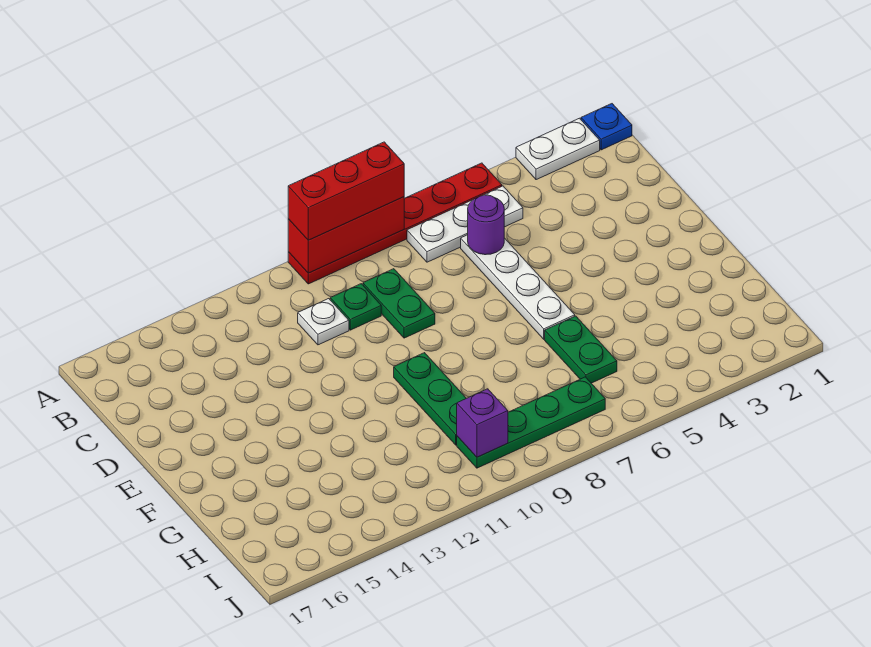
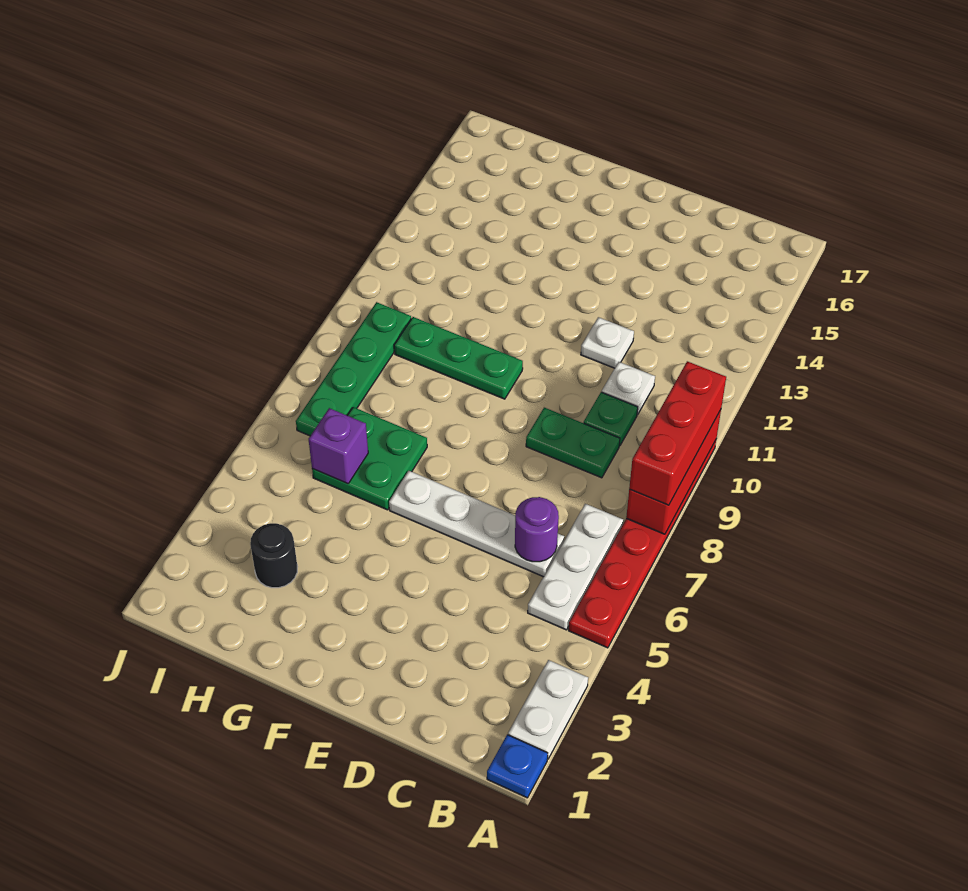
none -> white 1x1 plate [581,317,634,368]
green 1x2 plate [545,316,617,383] -> green 2x2 plate [312,407,427,510]
none -> black 1x1 round brick [250,523,297,588]
purple 1x1 brick [457,389,508,457] -> purple 1x1 brick moved to [309,408,368,484]

